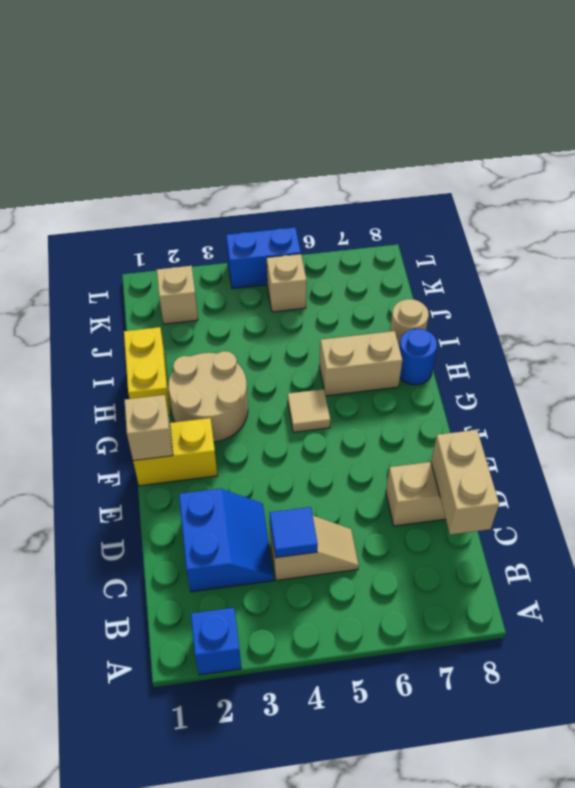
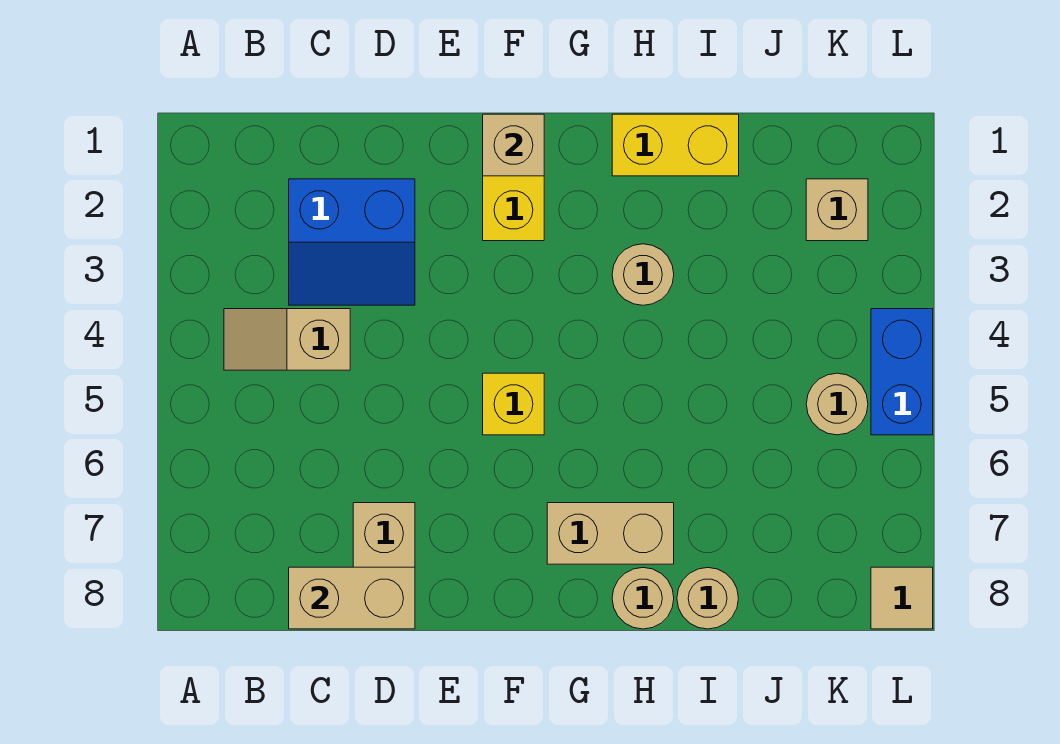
blue 1x1 brick [191,608,241,675] -> none
tan 1x2 slope [270,516,359,580] -> tan 1x2 slope turned to [224,309,350,370]
blue 1x1 tile [270,507,318,558] -> none
none -> yellow 1x1 brick [483,373,544,435]
tan 2x2 round brick [168,351,248,442] -> tan 1x1 round brick [612,244,674,305]
tan 1x1 tile [288,389,330,432] -> tan 1x1 tile moved to [871,567,933,629]
tan 1x2 brick [319,331,402,396] -> tan 1x2 brick turned to [547,503,674,564]
blue 1x1 round brick [399,329,437,385] -> tan 1x1 round brick [612,568,674,629]
tan 1x1 brick [267,254,306,312] -> tan 1x1 round brick [806,373,868,435]

